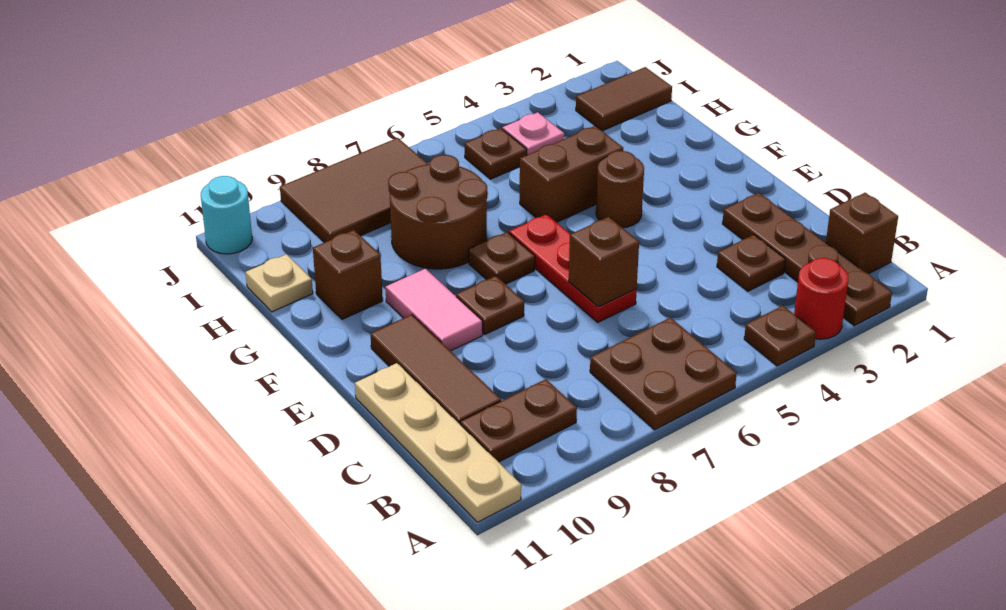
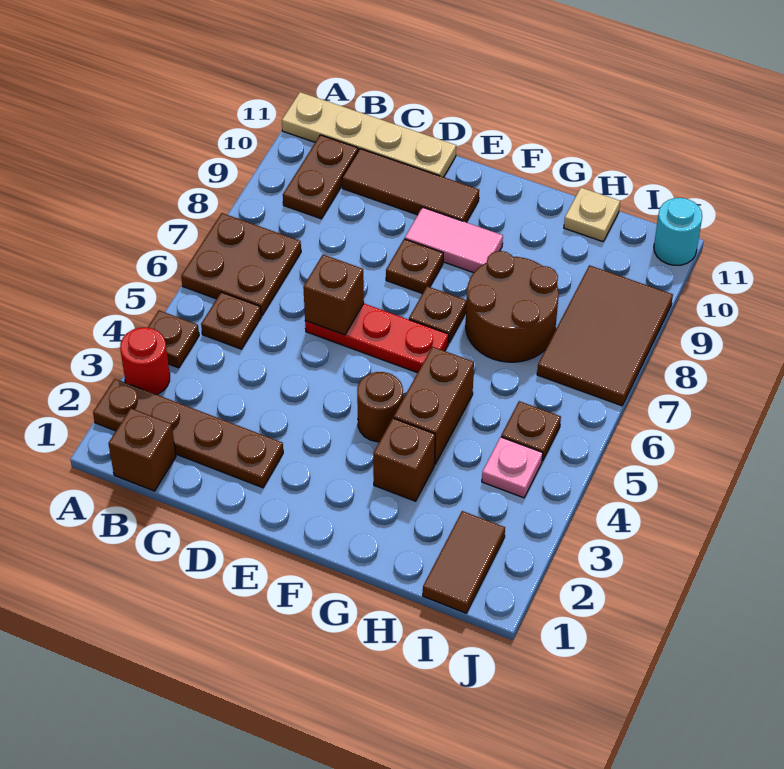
brown 1x1 plate [717,235,785,291] -> brown 1x1 plate moved to [201,292,261,349]
brown 1x1 brick [313,230,383,319] -> brown 1x1 brick moved to [373,418,435,501]

